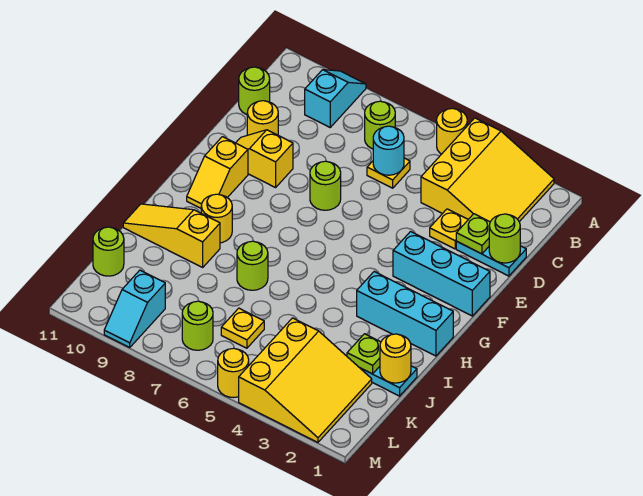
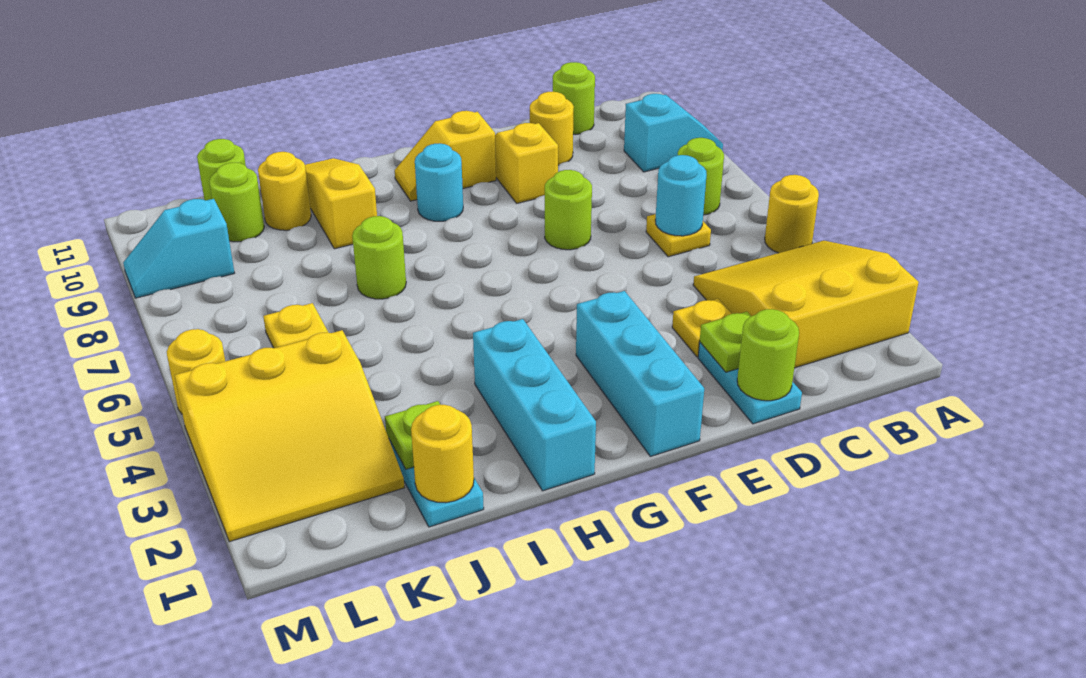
yellow 3x3 slope [421,118,554,222] -> yellow 3x3 slope turned to [693,240,919,368]
none -> cyan 1x1 round brick [415,143,463,221]
yellow 1x1 round brick [201,194,232,243] -> yellow 1x1 round brick moved to [258,152,311,230]
lime 1x1 round brick [182,301,213,350] -> lime 1x1 round brick moved to [209,162,264,242]

